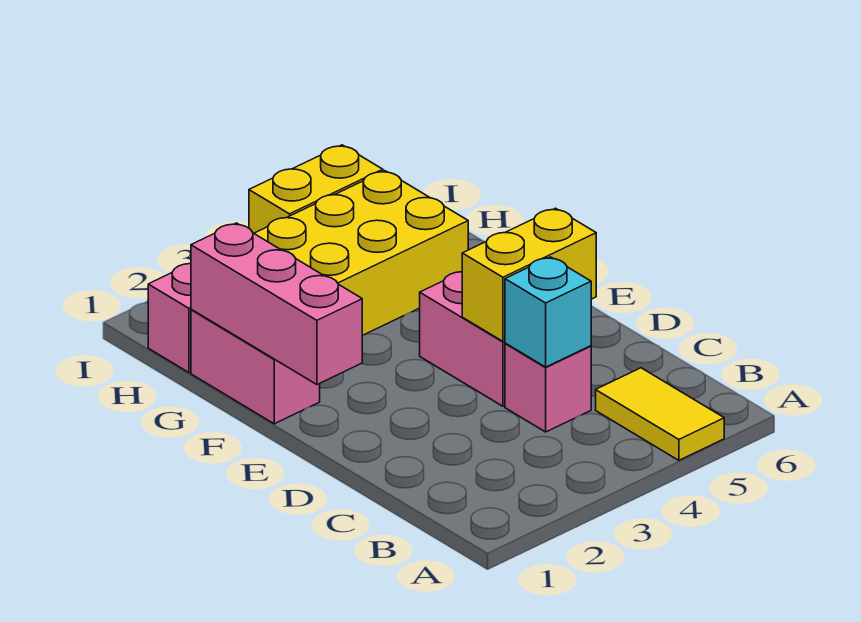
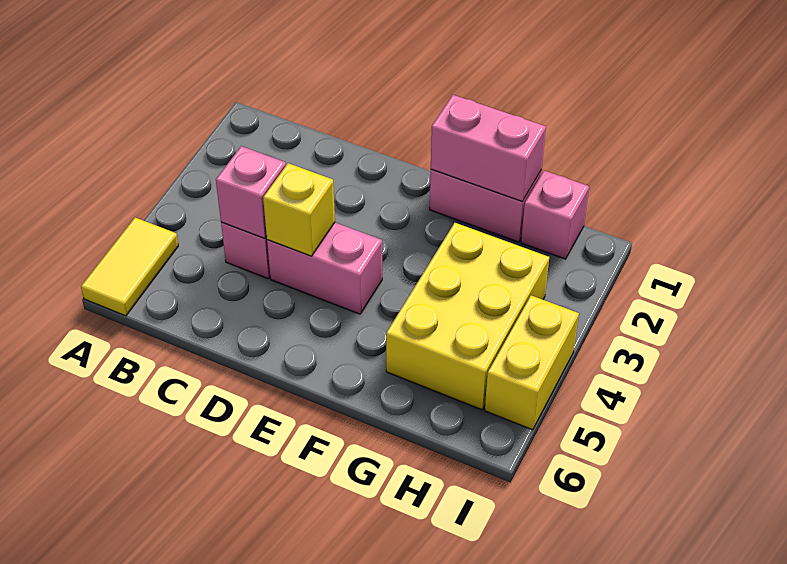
yellow 1x2 tile [596,368,724,460] -> yellow 1x2 tile turned to [81,218,178,316]
cyan 1x1 brick [505,257,591,367] -> pink 1x1 brick [216,146,286,238]
yellow 1x2 brick [462,208,596,341] -> yellow 1x1 brick [263,163,335,256]
pink 1x3 brick [191,223,362,385] -> pink 1x2 brick [431,95,546,201]

